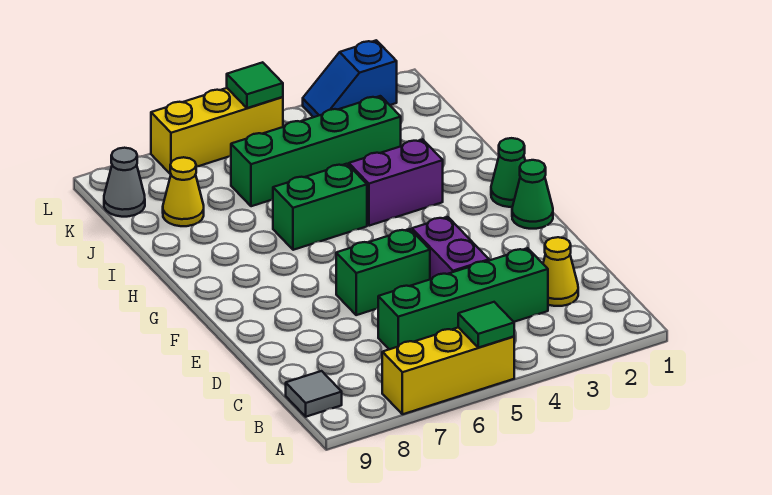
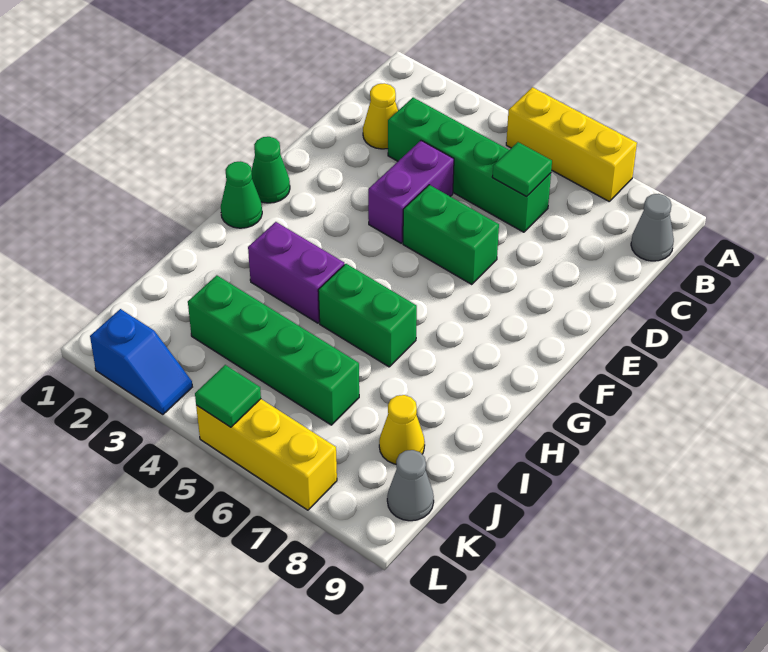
green 1x1 tile [458,302,514,348] -> green 1x1 tile moved to [492,142,552,197]
grey 1x1 tile [286,371,342,417] -> grey 1x1 cone [631,194,674,261]

